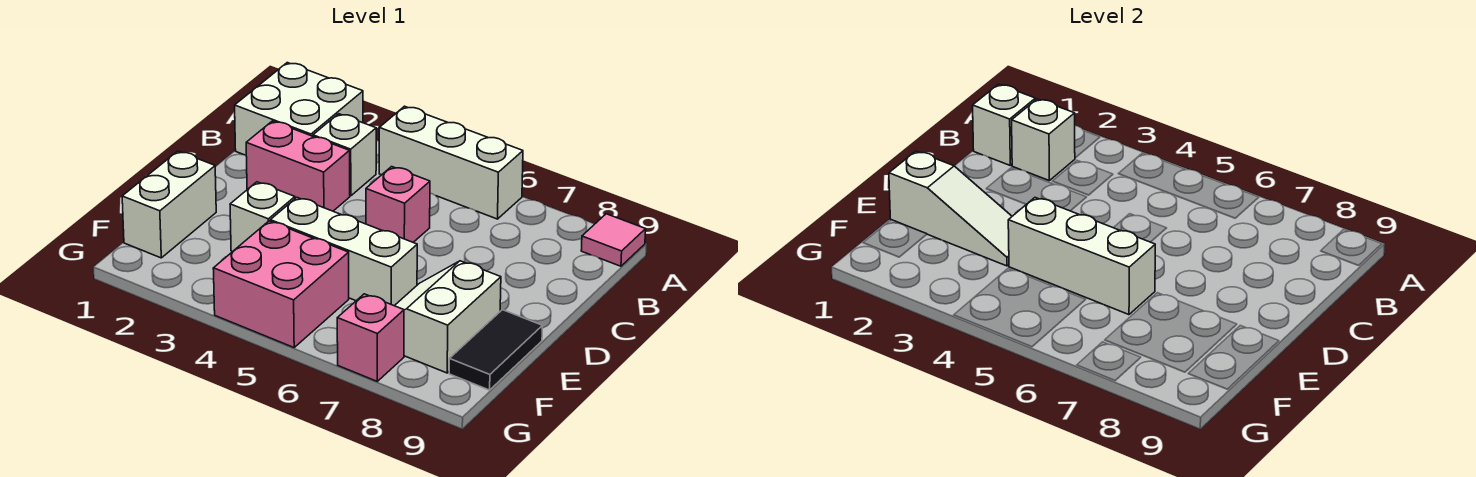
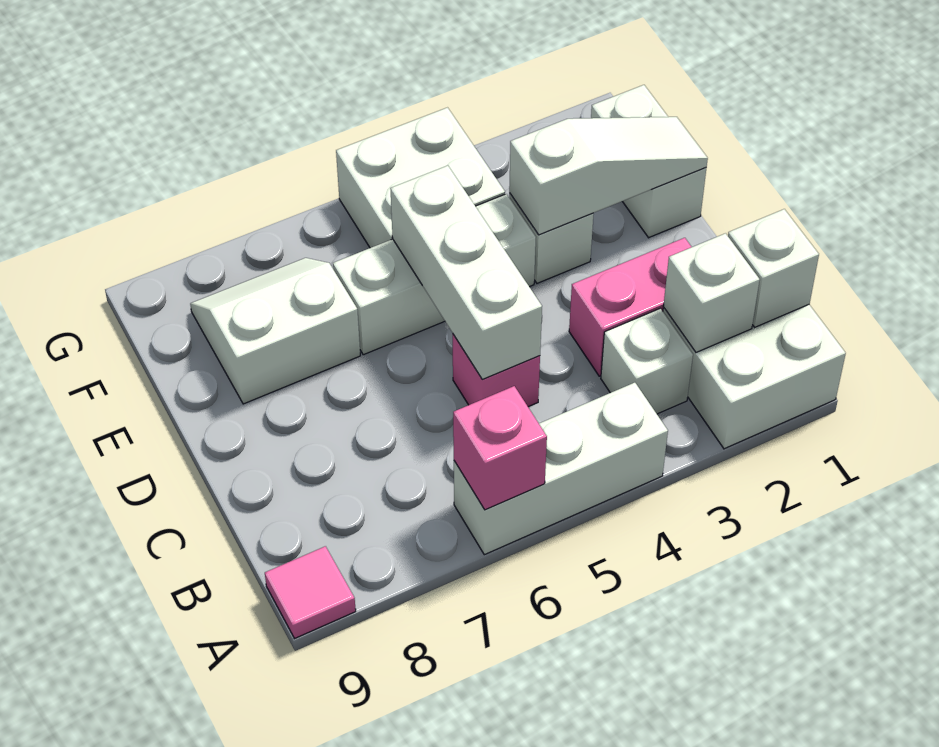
white 1x3 slope [889,151,1012,266] -> white 1x3 slope turned to [509,117,708,235]
white 1x3 brick [1008,198,1155,315] -> white 1x3 brick turned to [390,166,542,379]
white 2x2 slope [395,261,501,373] -> white 2x2 slope turned to [190,258,360,404]
black 1x2 tile [449,310,542,390] -> none
pink 2x2 brick [213,221,349,347] -> white 2x2 brick [336,108,505,248]
pink 1x1 brick [337,294,404,381] -> pink 1x1 brick moved to [453,386,547,510]

